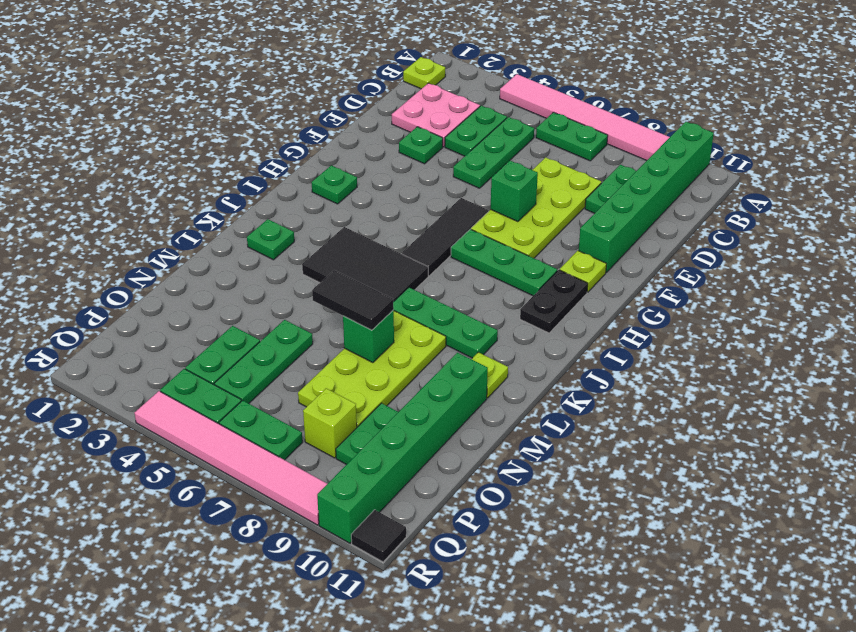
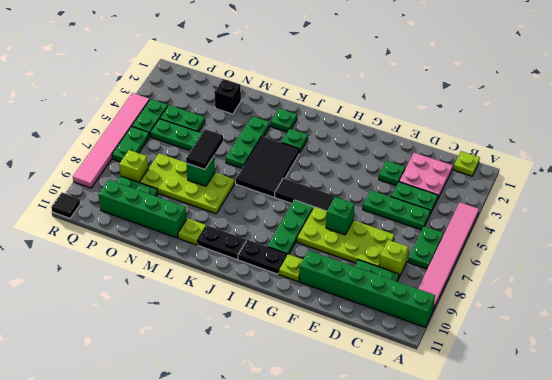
none -> lime 1x1 brick [379,240,408,277]
green 1x1 plate [312,165,357,204] -> green 1x1 plate moved to [281,129,308,153]
none -> black 1x2 plate [198,225,246,259]
green 1x3 plate [393,288,498,358] -> green 1x3 plate moved to [226,116,270,168]
green 1x6 brick [317,353,488,543] -> green 1x4 brick [99,180,186,238]
none -> black 1x1 brick [214,79,241,114]

